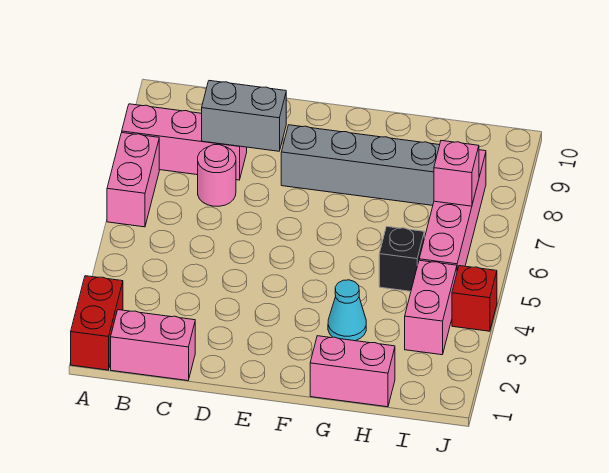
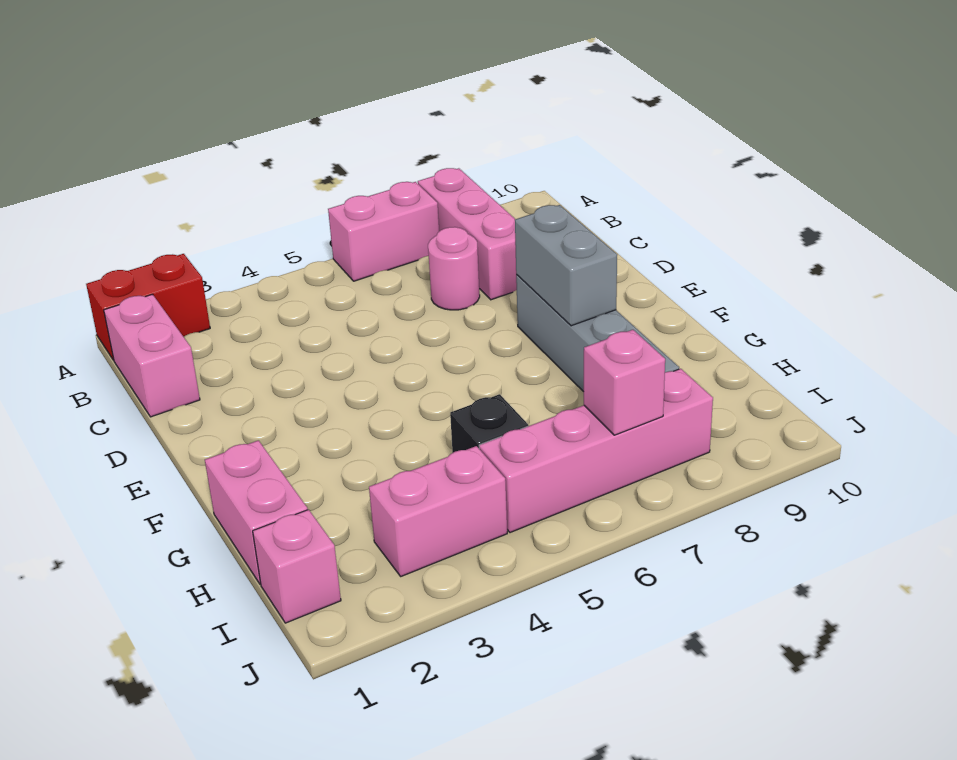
grey 1x2 brick [202,81,286,151] -> grey 1x2 brick moved to [515,205,617,326]
cyan 1x1 cone [328,280,366,341] -> none
none -> pink 1x1 brick [253,510,341,623]
red 1x1 brick [452,266,497,331] -> none

